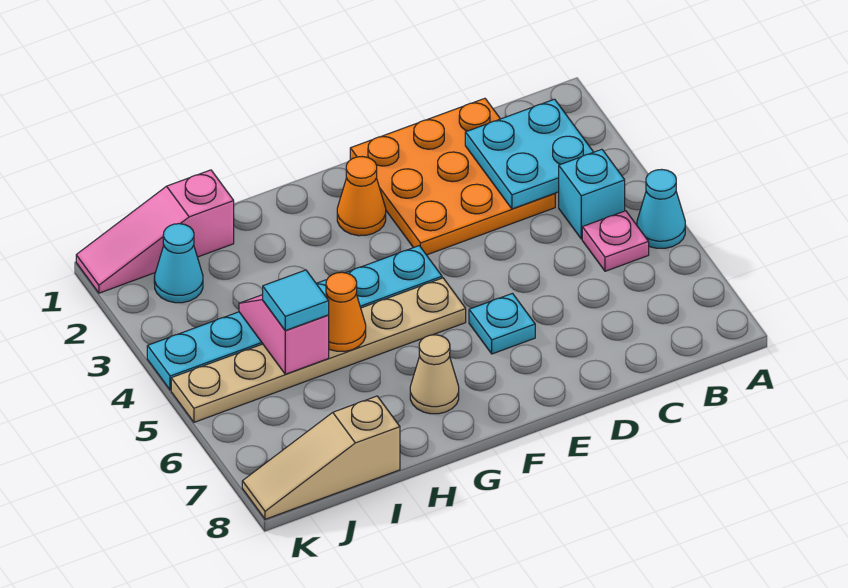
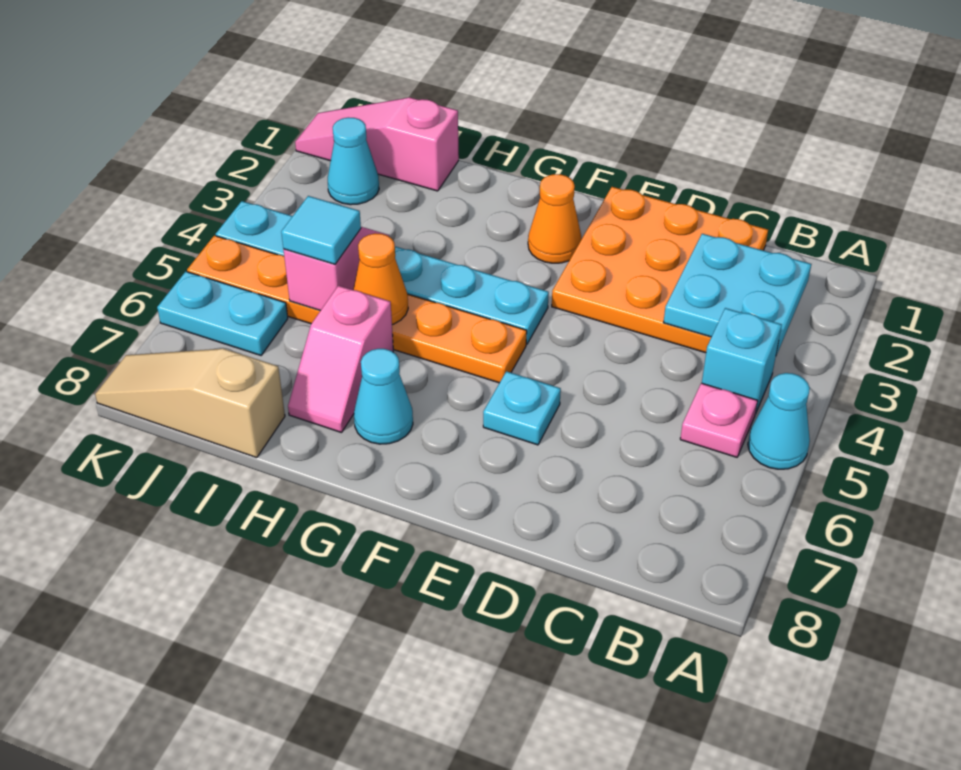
tan 1x6 plate [171,278,466,422] -> orange 1x6 plate [187,235,527,383]
tan 1x1 cone [410,335,459,414] -> cyan 1x1 cone [354,349,413,444]
none -> pink 1x2 slope [288,286,393,433]
none -> cyan 1x2 plate [157,271,288,355]

